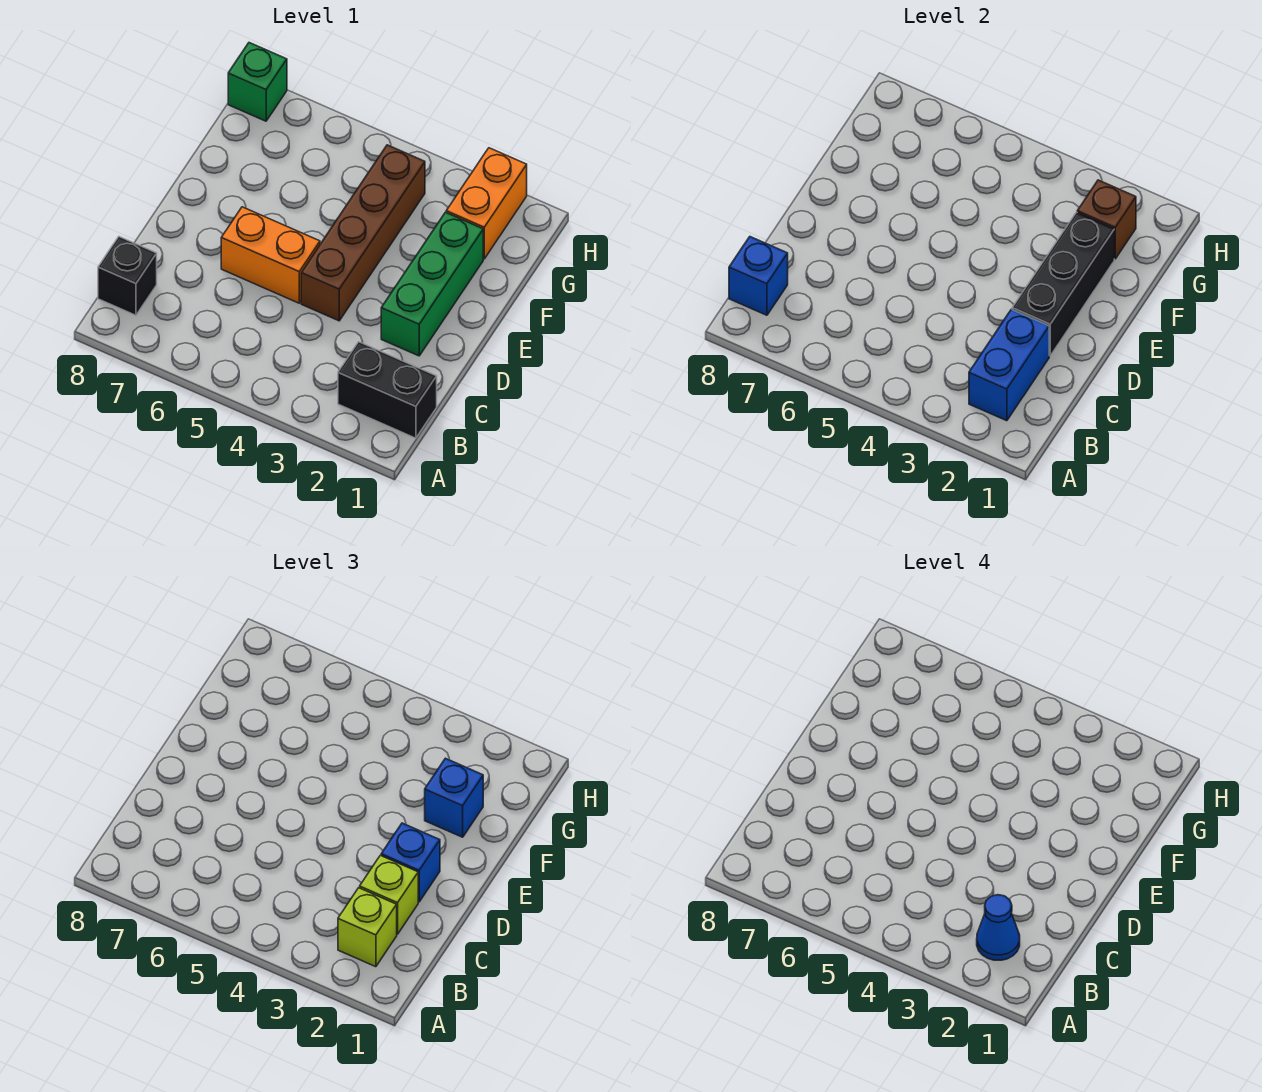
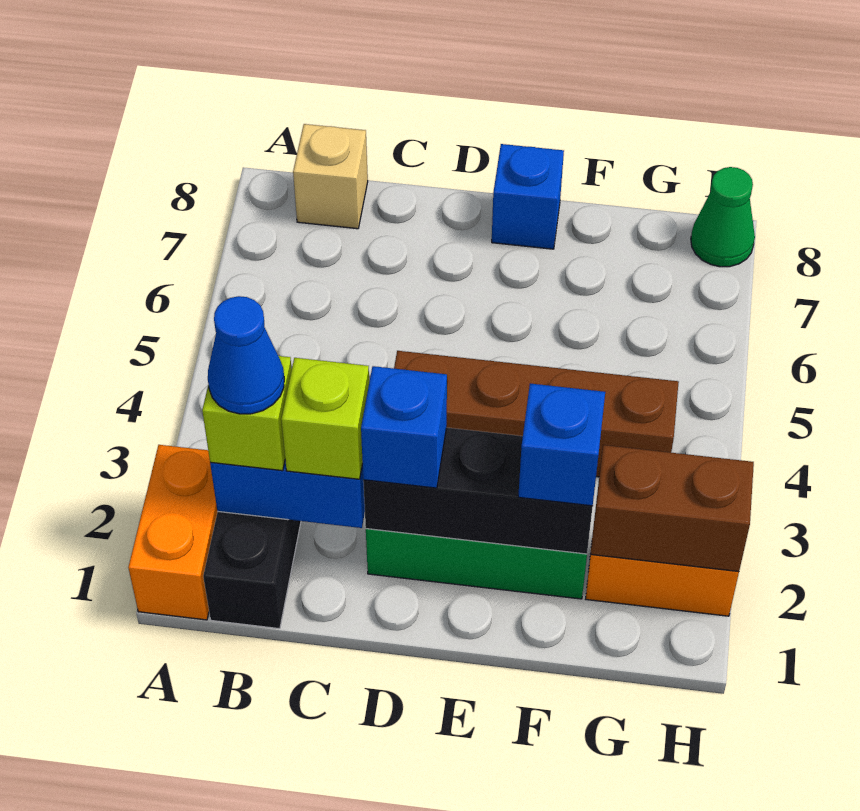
black 1x1 brick [98,237,157,315] -> tan 1x1 brick [293,124,368,229]
blue 1x1 brick [729,237,788,315] -> blue 1x1 brick moved to [492,144,564,249]
orange 1x2 brick [221,207,320,303] -> orange 1x2 brick moved to [128,445,218,620]
brown 1x1 brick [1077,180,1136,259] -> brown 1x2 brick [591,445,754,572]
green 1x1 brick [228,43,287,121] -> green 1x1 cone [691,167,755,267]

